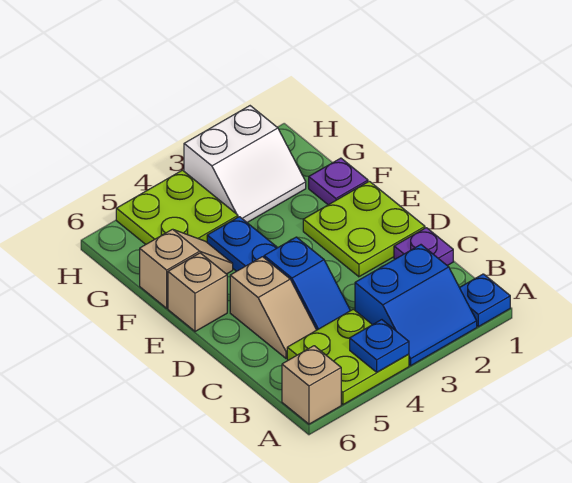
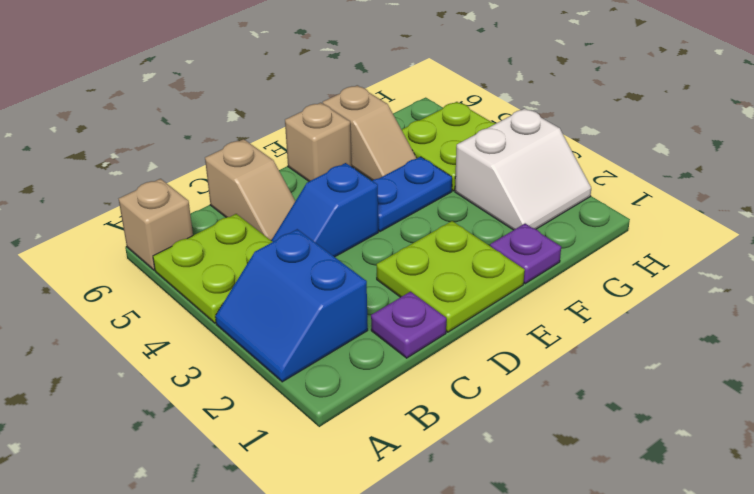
blue 1x1 plate [460,274,510,327] -> none
blue 1x1 plate [350,320,409,372] -> none
tan 1x2 slope [230,257,316,358] -> tan 1x2 slope turned to [205,139,295,240]
white 2x2 slope [184,106,306,222] -> white 2x2 slope turned to [455,108,591,230]

